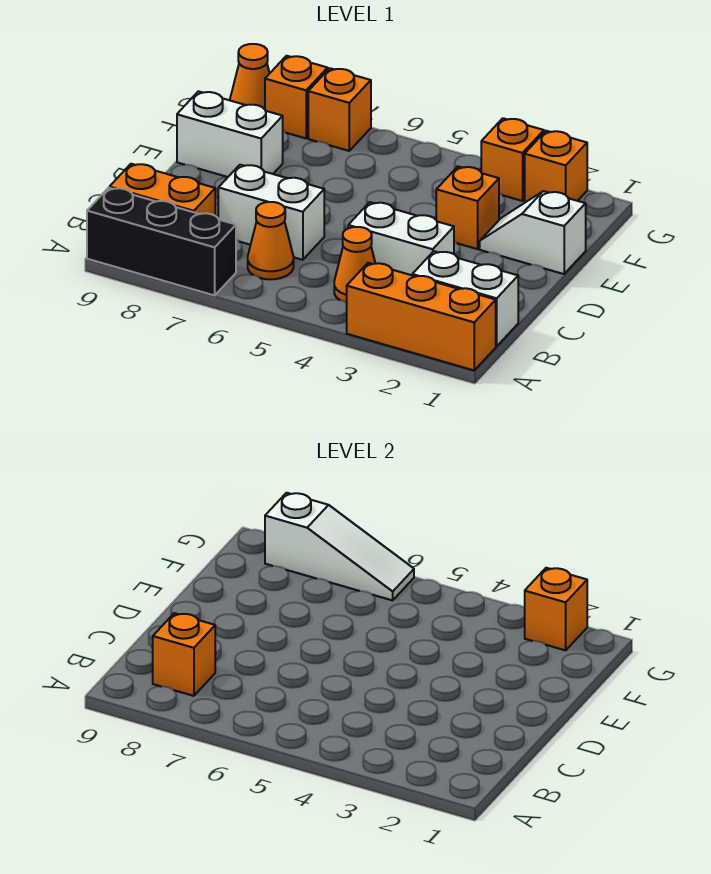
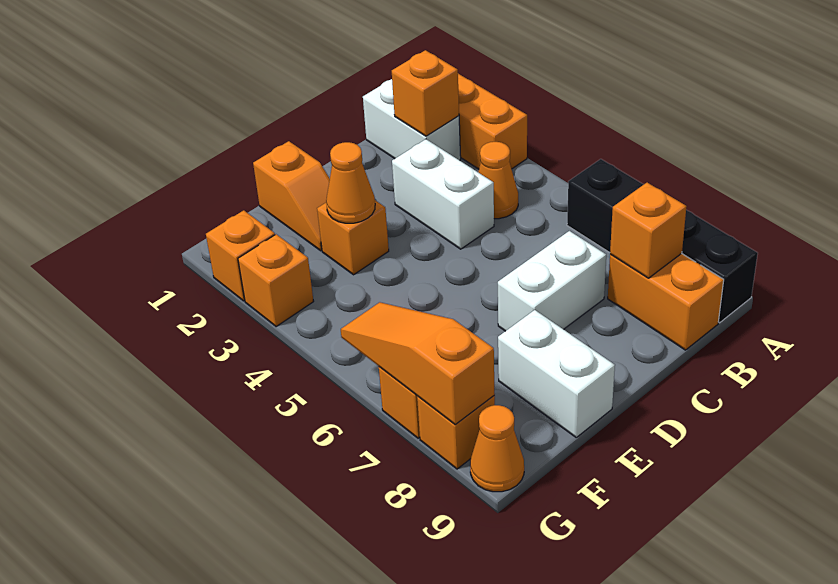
black 1x3 brick [87,188,236,295] -> black 1x4 brick [567,159,758,323]
orange 1x1 cone [248,202,294,279] -> orange 1x1 cone moved to [326,142,375,223]
white 1x2 brick [218,165,324,260] -> white 1x2 brick turned to [498,231,606,331]
white 1x2 slope [480,191,586,274] -> orange 1x2 slope [253,141,330,251]
orange 1x1 brick [525,568,587,650] -> orange 1x1 brick moved to [392,50,459,136]
white 1x3 slope [265,493,414,600] -> orange 1x3 slope [341,302,495,424]

